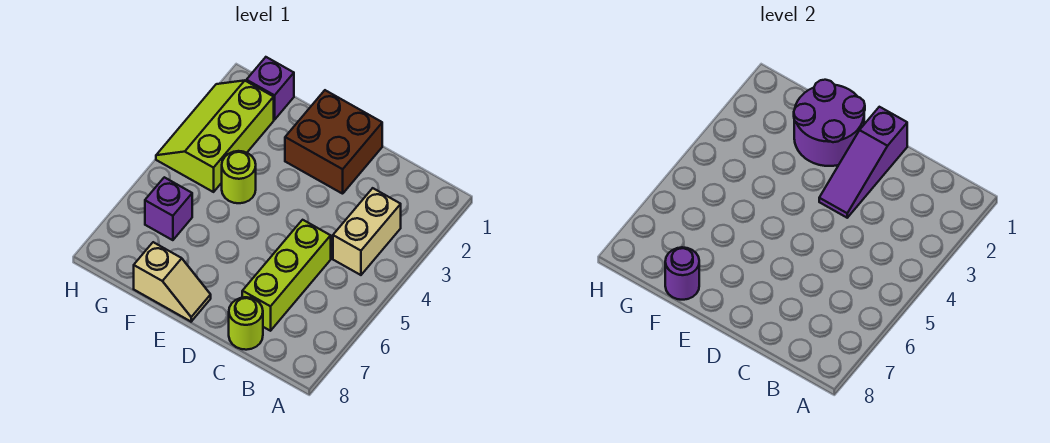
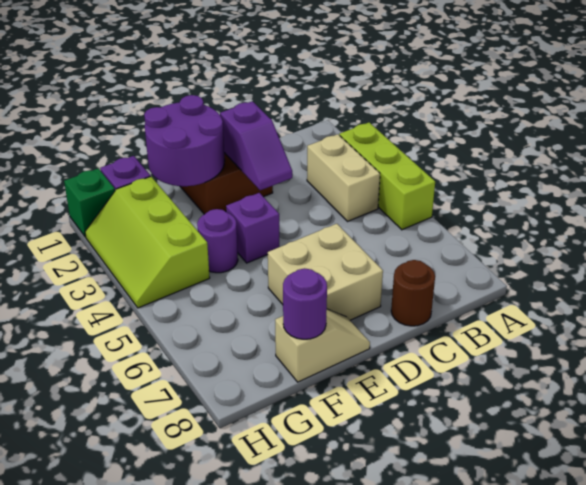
lime 1x3 brick [242,220,331,331] -> lime 1x3 brick moved to [339,122,435,230]
lime 1x1 round brick [229,297,263,350] -> brown 1x1 round brick [391,260,435,326]
purple 1x3 slope [819,107,907,218] -> purple 1x2 slope [220,101,292,190]
none -> tan 2x2 brick [268,224,383,320]
lime 1x1 round brick [222,151,256,203] -> purple 1x1 round brick [197,209,238,273]
purple 1x1 brick [145,177,192,240] -> purple 1x1 brick moved to [226,193,279,263]
none -> green 1x1 brick [64,168,115,237]

